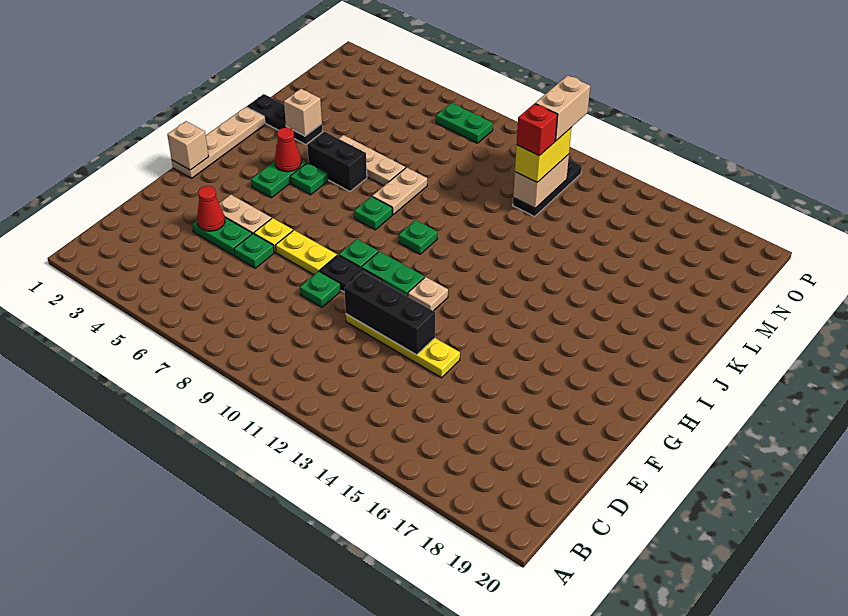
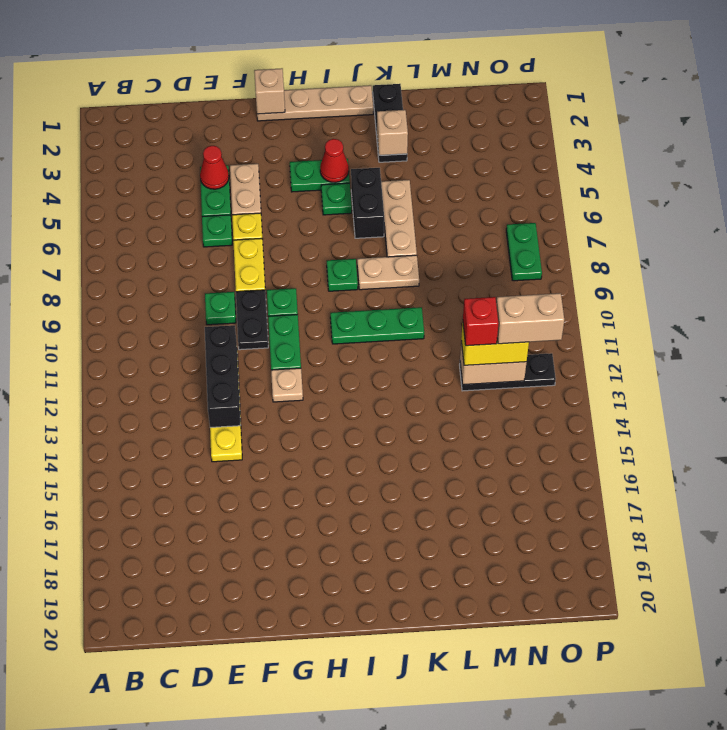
green 1x1 plate [399,220,437,254] -> green 1x3 plate [330,307,424,344]

